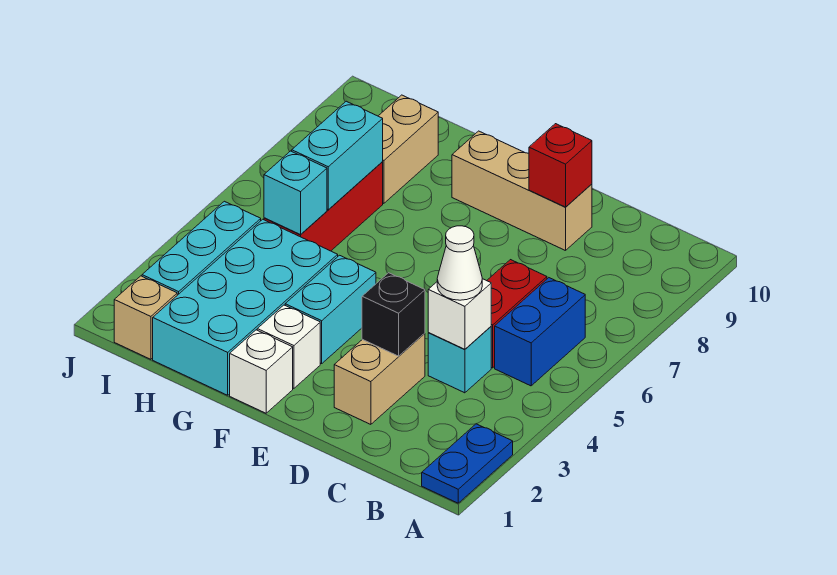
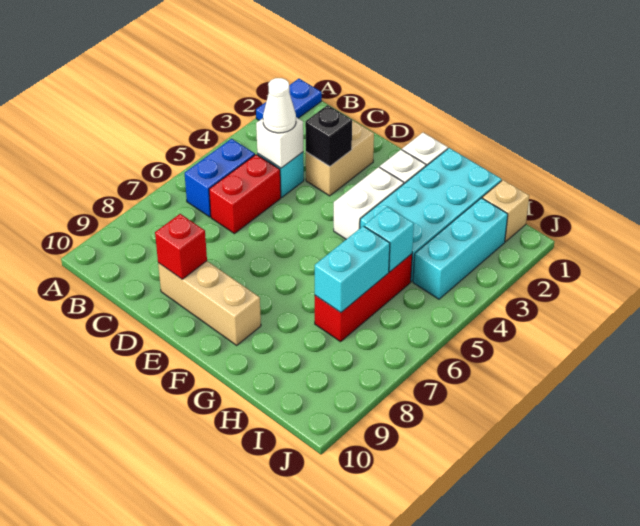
cyan 1x2 brick [285,255,376,364] -> white 1x2 brick [334,167,404,239]
tan 1x2 brick [379,95,438,203] -> none

